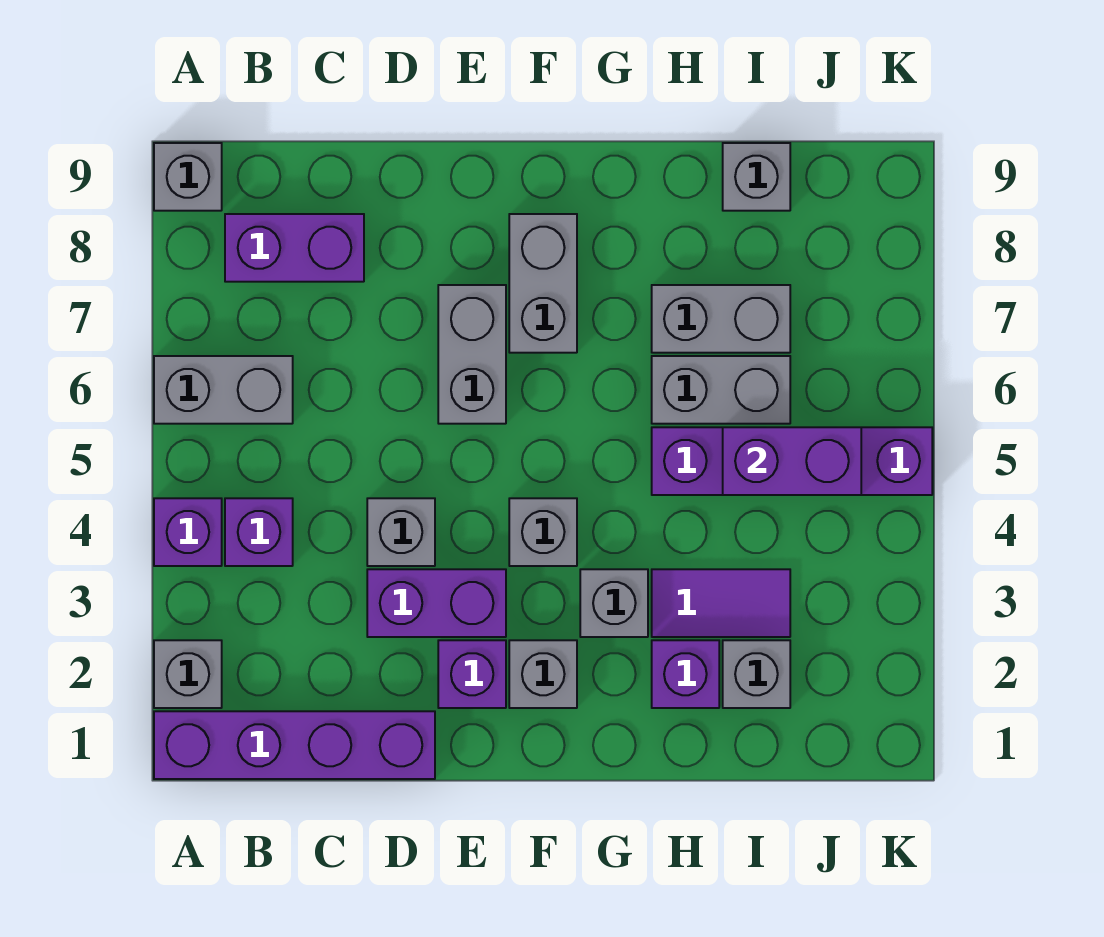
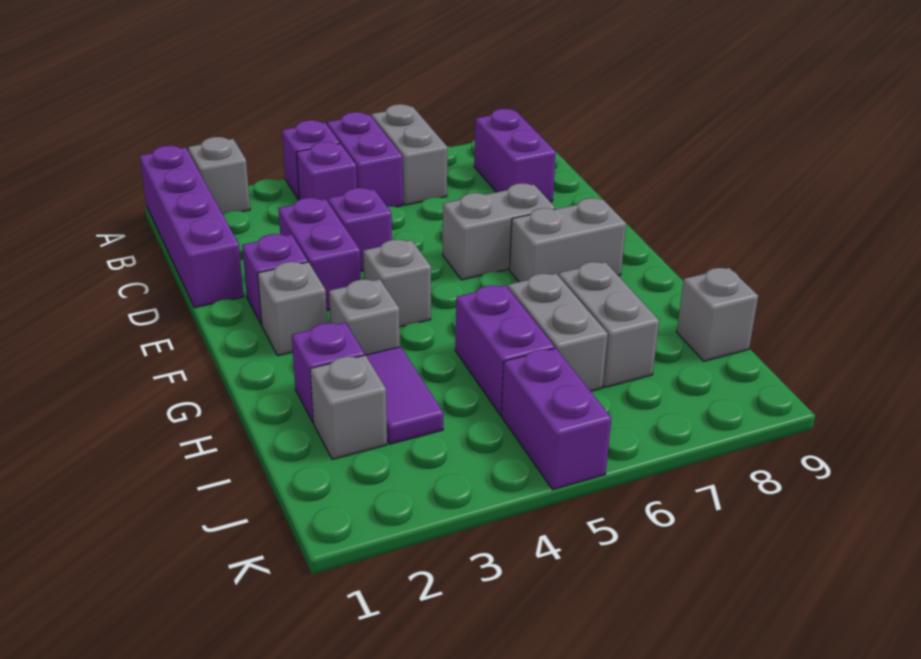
grey 1x1 brick [154,143,222,211] -> none
grey 1x1 brick [367,498,435,566] -> purple 1x1 brick [328,188,392,271]
purple 1x2 brick [723,427,861,495] -> purple 1x2 brick moved to [327,112,403,207]

